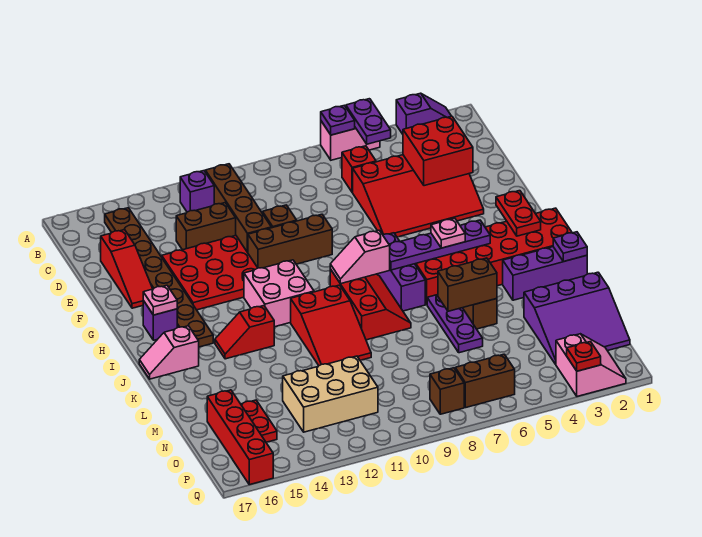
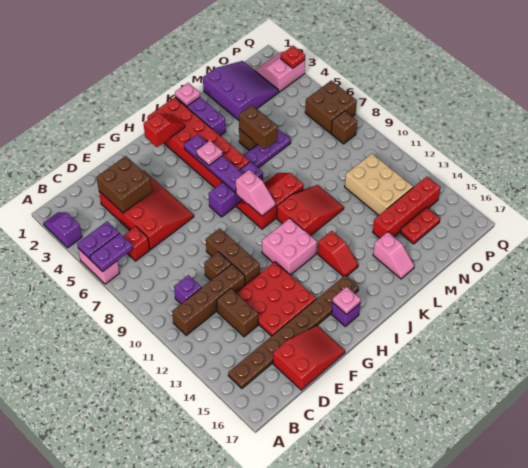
purple 1x1 plate [321,105,355,135] -> purple 1x2 plate [90,233,133,272]
purple 1x1 brick [180,171,214,212] -> purple 1x1 brick moved to [174,275,201,304]
red 2x2 brick [403,116,473,186] -> brown 2x2 brick [96,156,152,213]
red 1x3 slope [101,230,153,308] -> red 2x3 slope [273,325,345,390]
red 1x2 plate [496,191,541,236] -> red 1x2 slope [144,113,185,147]
pink 1x2 slope [139,326,199,379] -> pink 1x2 slope moved to [373,232,414,279]
purple 1x1 plate [553,232,587,262] -> pink 1x1 plate [175,83,200,106]
red 1x4 brick [207,390,273,485] -> red 1x4 brick moved to [373,177,441,238]
brown 1x2 brick [455,354,515,408] -> brown 2x2 brick [305,80,357,133]

